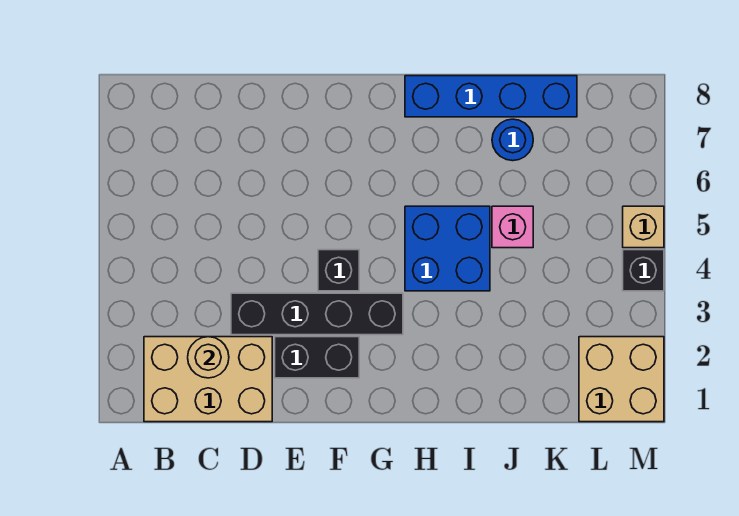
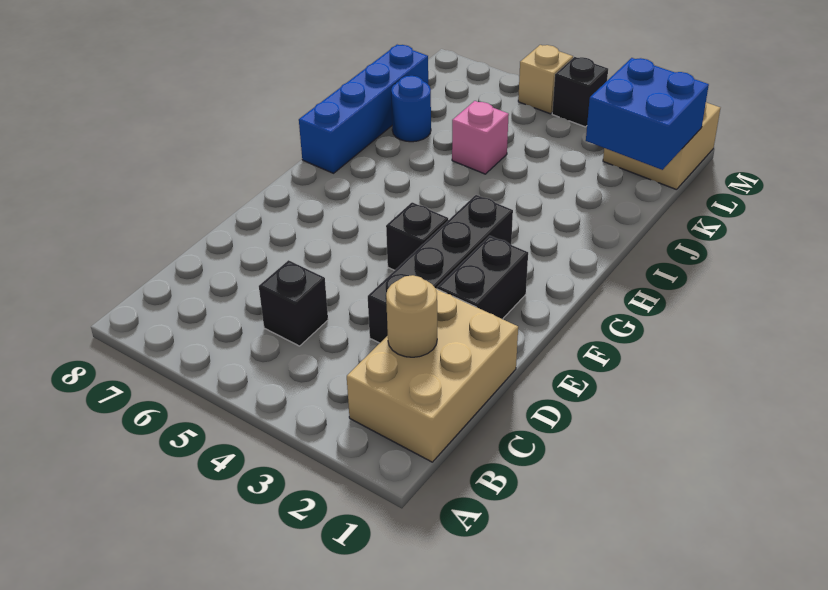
none -> black 1x1 brick [259,260,328,346]
blue 2x2 brick [405,206,490,291] -> blue 2x2 brick moved to [586,58,709,170]

